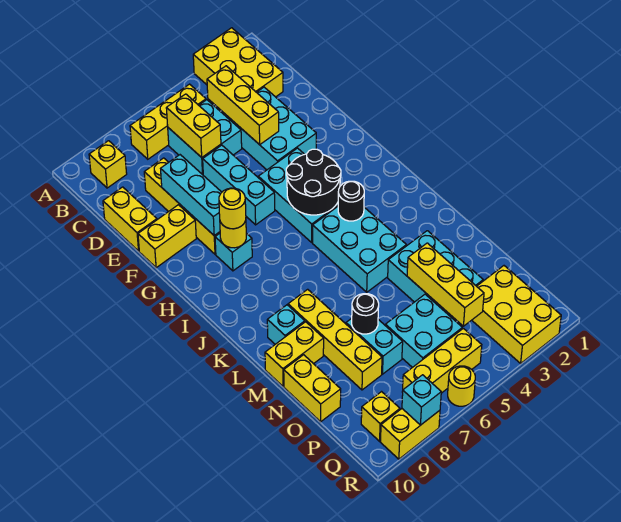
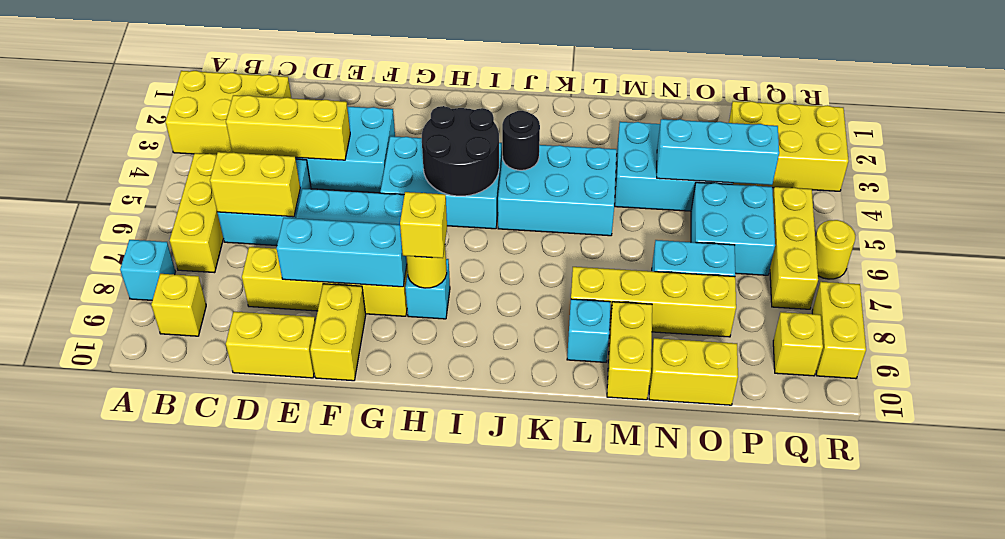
yellow 1x1 round brick [219,188,246,229] -> yellow 1x1 brick [400,192,447,258]
yellow 1x3 brick [407,243,484,326] -> cyan 1x3 brick [657,119,779,185]
black 1x1 round brick [352,294,379,334] -> none
cyan 1x1 brick [402,375,441,425] -> cyan 1x1 brick moved to [120,240,176,300]

